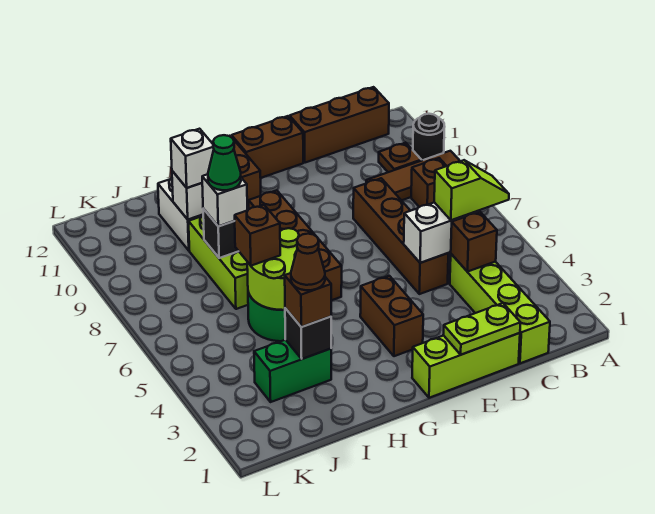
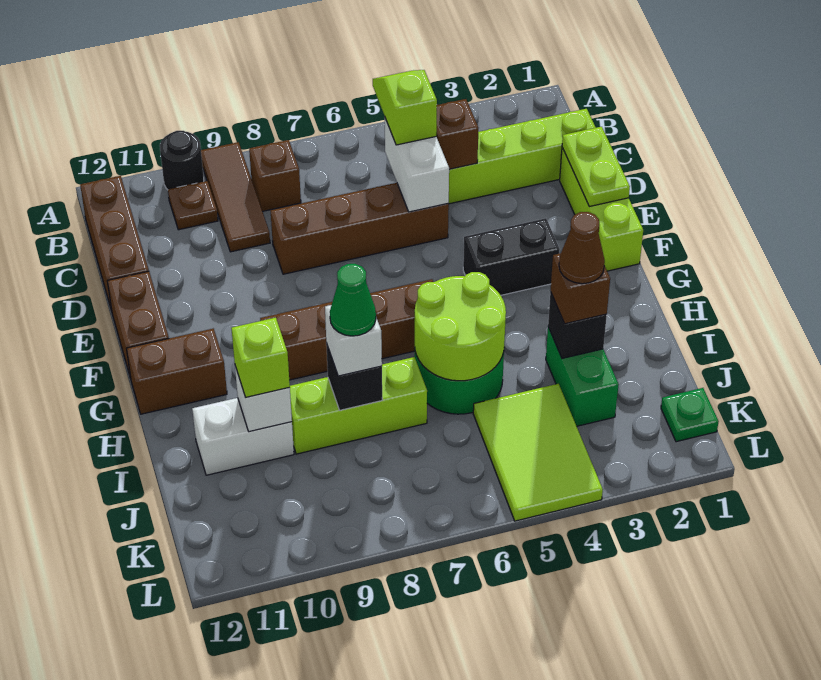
brown 1x2 brick [360,276,423,356] -> black 1x2 brick [463,218,560,295]
brown 1x1 brick [235,205,280,266] -> none
white 1x1 brick [171,129,214,188] -> lime 1x1 brick [231,318,290,397]
none -> lime 2x3 tile [473,384,603,521]
none -> green 1x1 plate [661,388,719,442]

